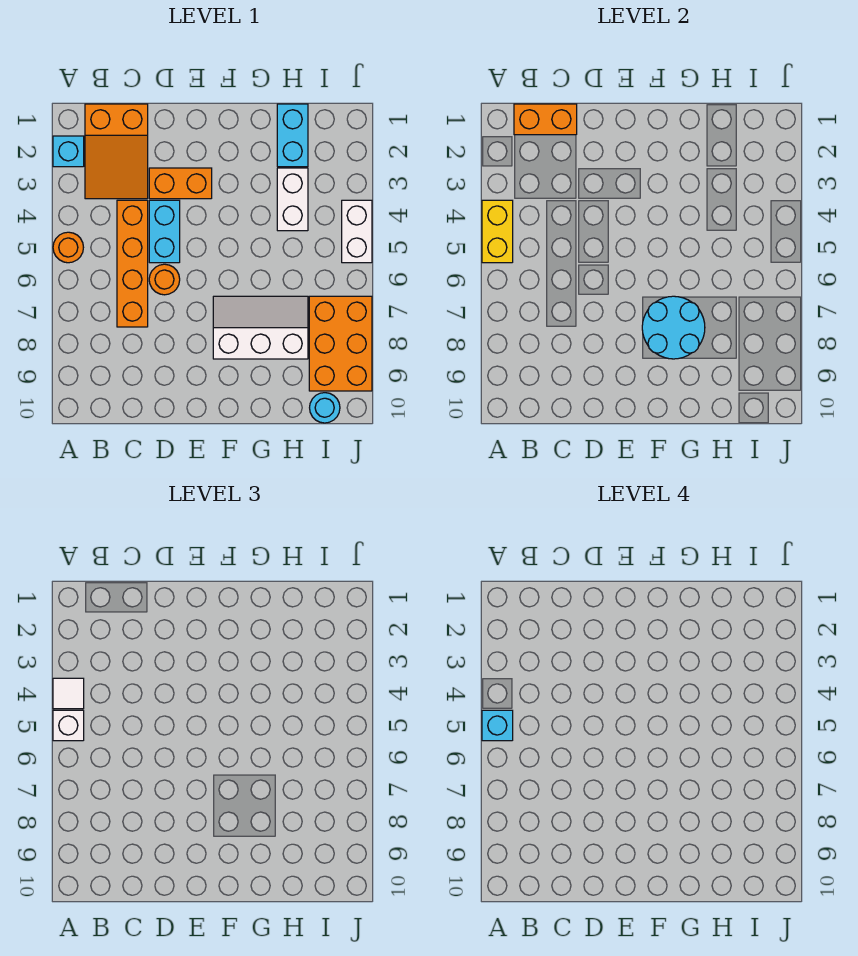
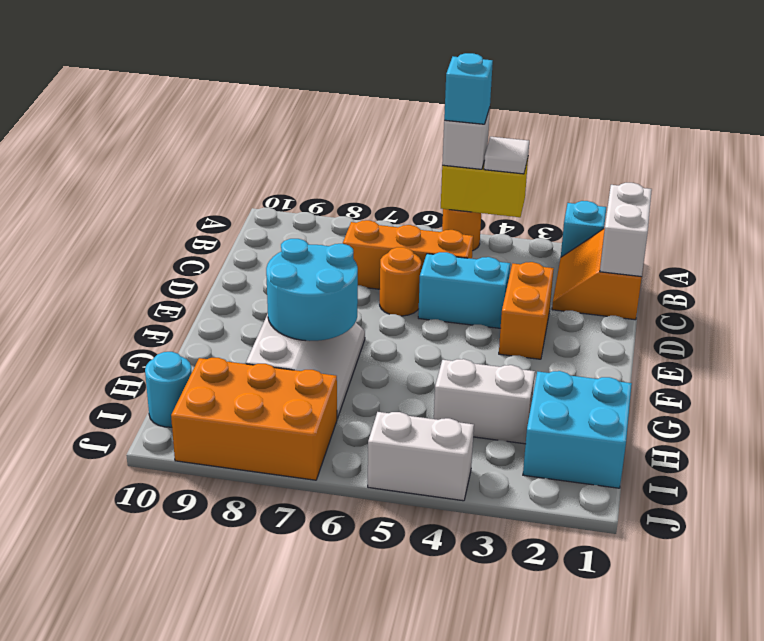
orange 2x3 slope [85,104,148,199] -> orange 2x2 slope [552,228,642,320]
orange 1x2 brick [514,104,577,135] -> white 1x2 brick [600,183,652,277]
orange 1x4 brick [117,200,148,327] -> orange 1x3 brick [343,220,473,289]
cyan 1x2 brick [277,104,308,167] -> cyan 2x2 brick [523,371,632,488]

